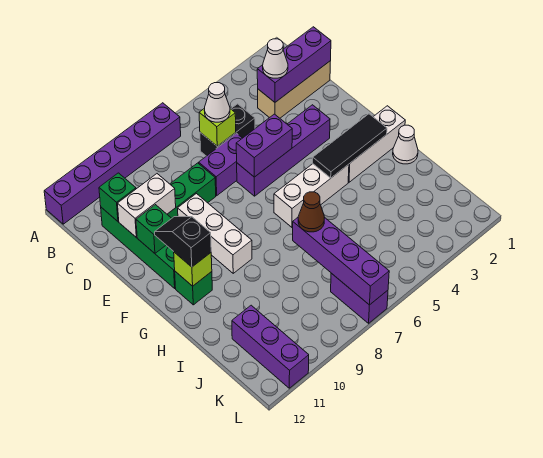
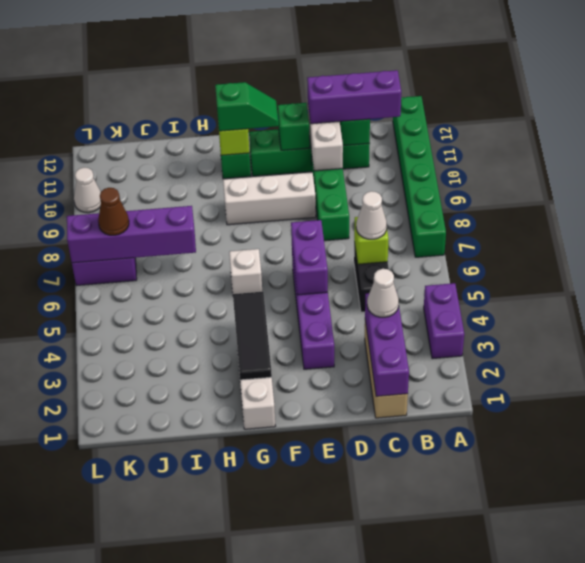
purple 1x6 brick [44,103,181,224] -> green 1x6 brick [393,96,446,257]
purple 1x2 brick [199,133,242,196] -> purple 1x2 brick moved to [424,283,464,359]
black 1x2 slope [155,217,211,267] -> green 1x2 slope [215,82,279,131]
white 1x3 brick [274,164,349,227] -> white 1x1 brick [229,249,262,294]
white 1x1 cone [393,125,418,164] -> white 1x1 cone moved to [74,168,101,213]
brown 1x1 cone [298,192,324,232] -> brown 1x1 cone moved to [98,188,129,235]
purple 1x3 brick [232,305,309,388] -> purple 1x3 brick moved to [307,70,401,124]

